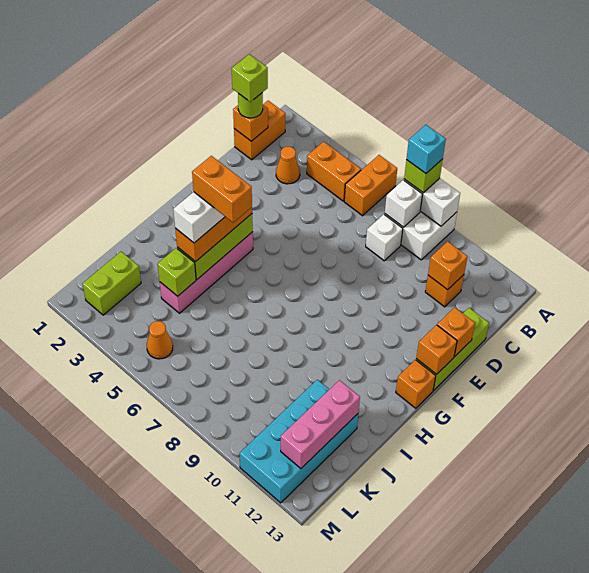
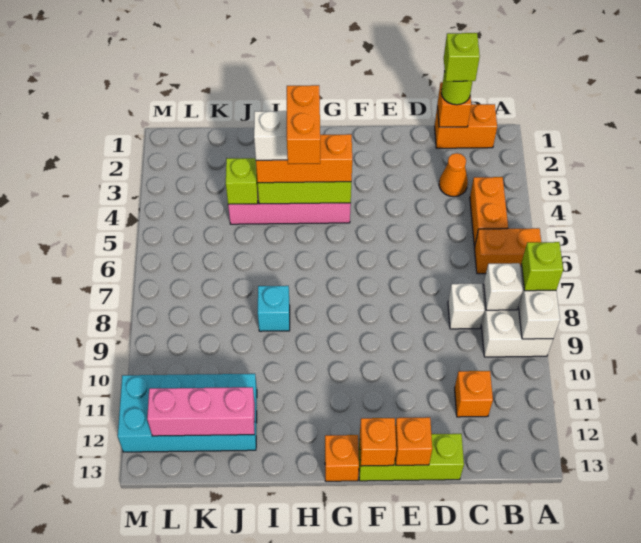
cyan 1x1 brick [406,125,446,173] -> cyan 1x1 brick moved to [258,286,290,331]
orange 1x1 brick [428,242,468,290] -> none
lime 1x2 brick [83,252,141,315] -> none
orange 1x1 cone [147,321,173,359] -> none

